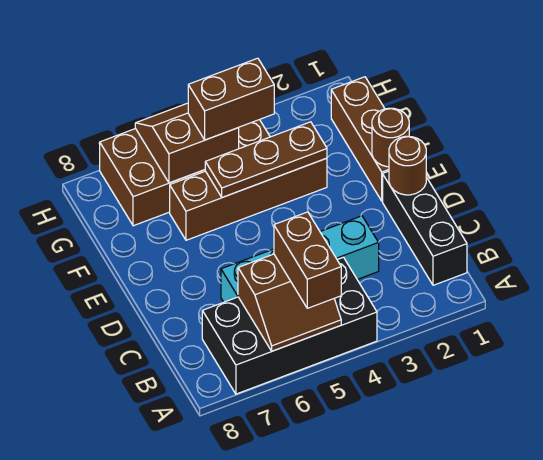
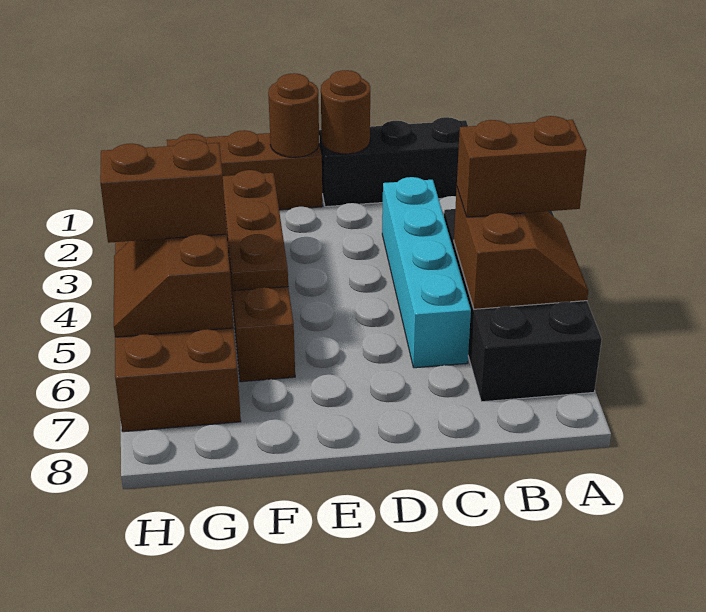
brown 1x2 brick [188,58,274,140] -> brown 1x2 brick turned to [100,139,226,243]

